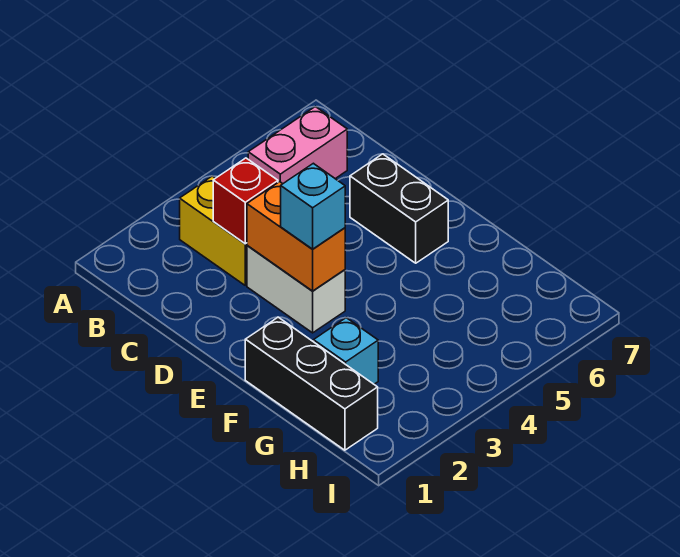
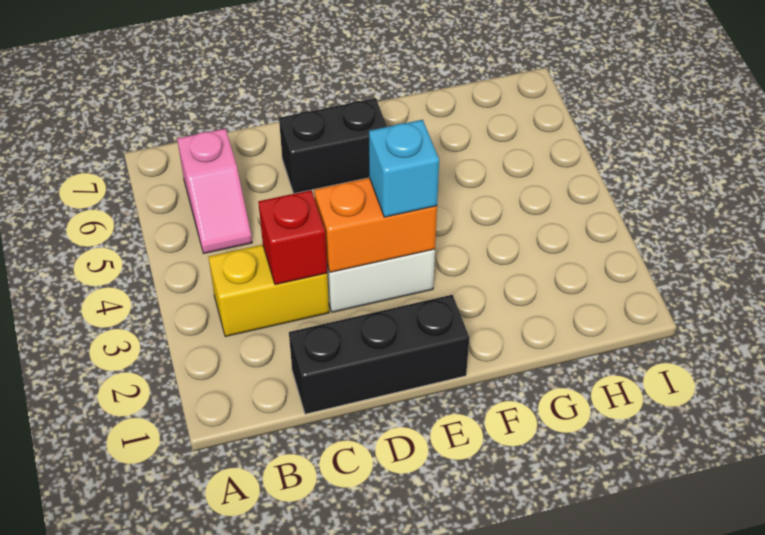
pink 1x2 brick [248,107,347,184] -> pink 1x2 slope [177,128,252,253]
black 1x3 brick [245,317,378,450] -> black 1x3 brick moved to [289,295,469,414]
cyan 1x1 brick [314,318,378,384] -> none

